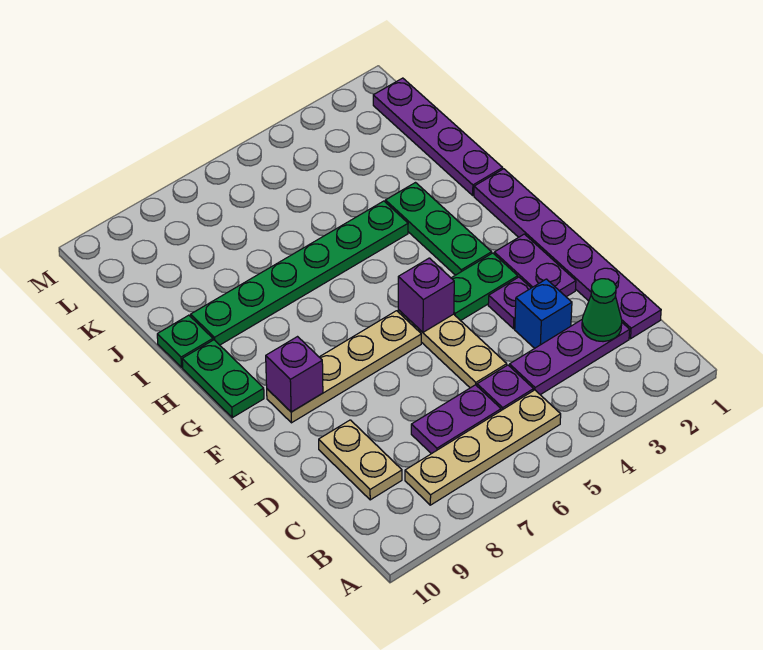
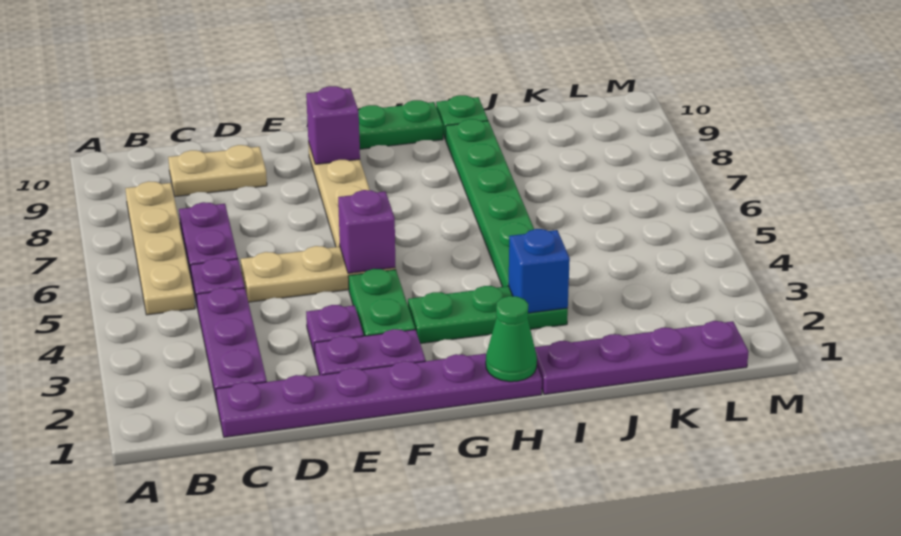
green 1x1 cone [582,279,622,342] -> green 1x1 cone moved to [486,296,537,382]
blue 1x1 brick [515,279,572,348] -> blue 1x1 brick moved to [509,229,570,313]

